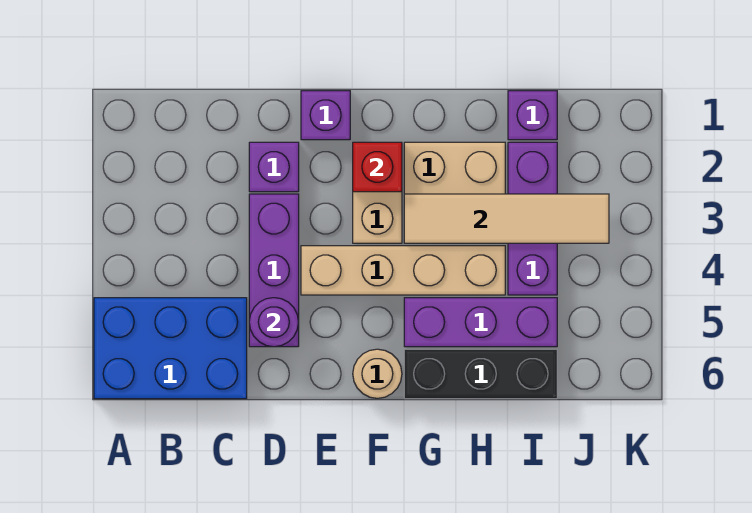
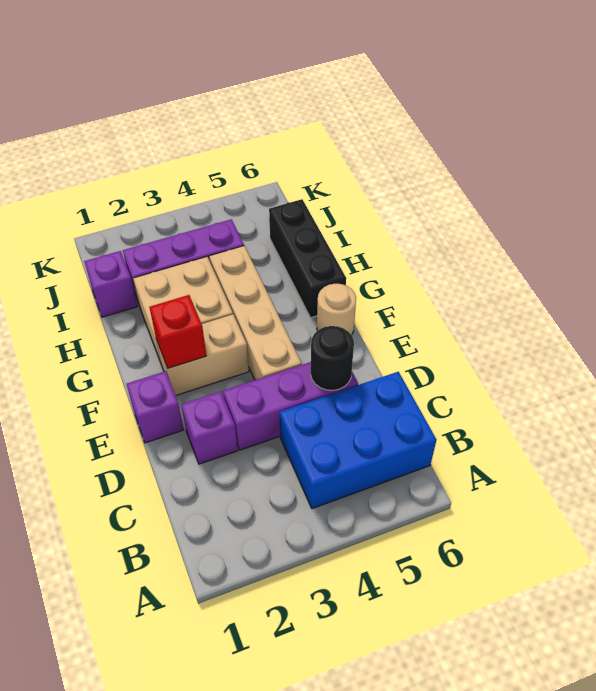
blue 2x3 brick [94,298,247,399] -> blue 2x3 brick turned to [280,372,437,509]
purple 1x1 round brick [249,298,299,347] -> black 1x1 round brick [311,326,354,390]
tan 1x4 tile [404,194,609,243] -> none
purple 1x3 brick [404,298,557,347] -> none

